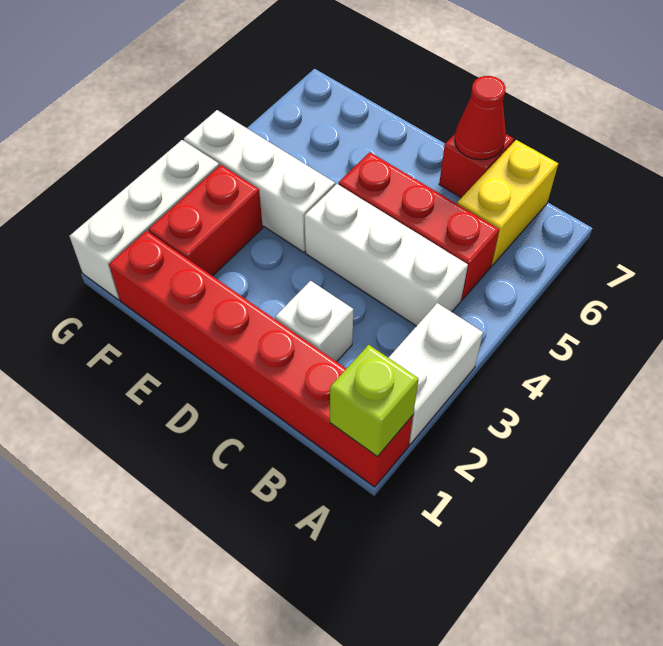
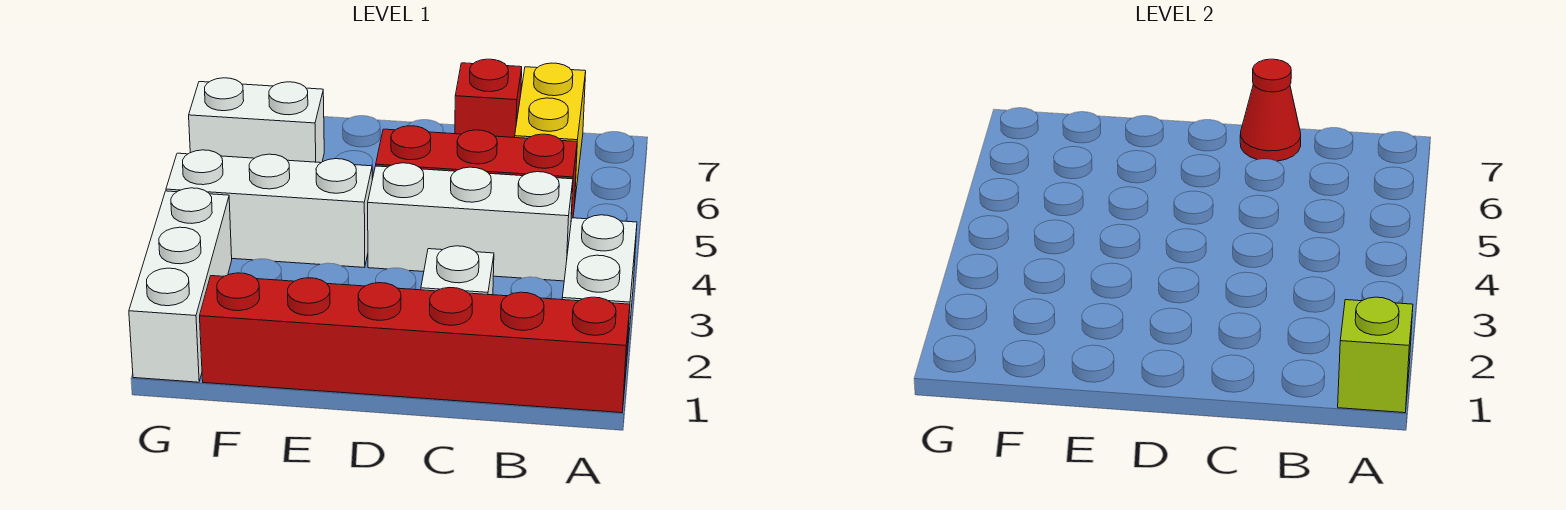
red 1x2 brick [149,165,263,276] -> none
none -> white 1x2 brick [189,78,324,163]

